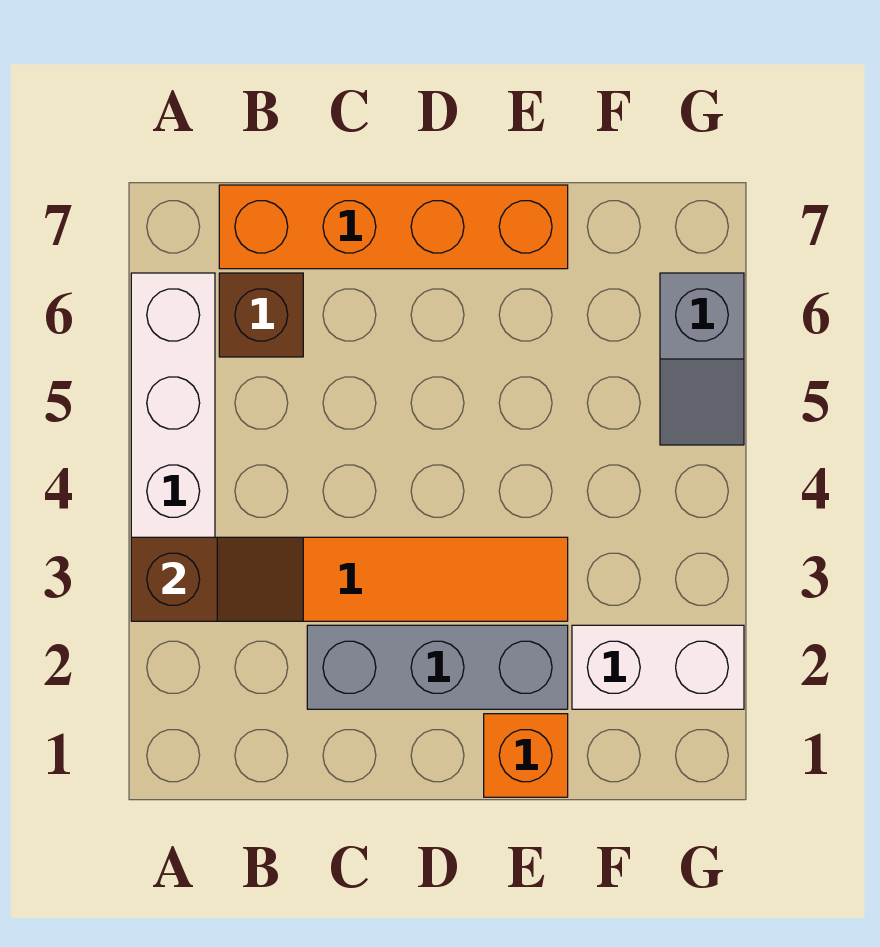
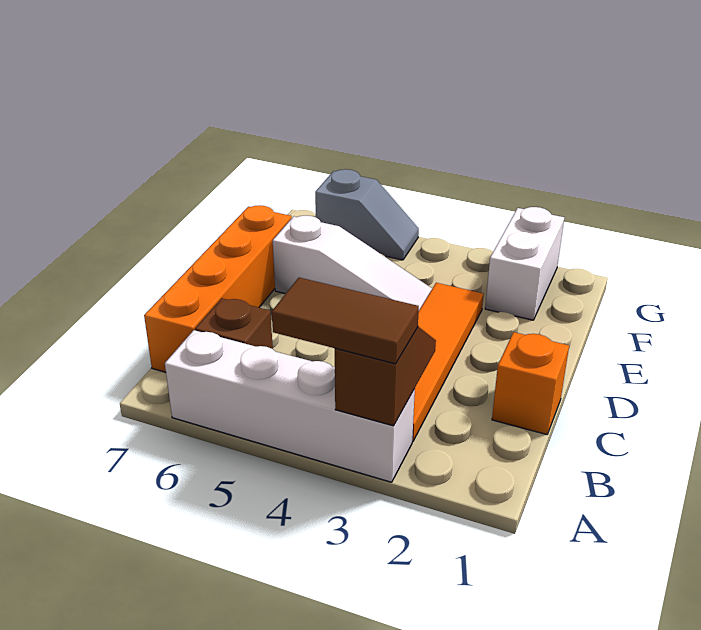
none -> brown 1x2 tile [272,278,419,364]
grey 1x3 brick [307,625,568,709] -> none
orange 1x1 brick [484,714,568,797] -> orange 1x1 brick moved to [492,332,569,434]
none -> white 1x3 slope [273,216,432,310]

